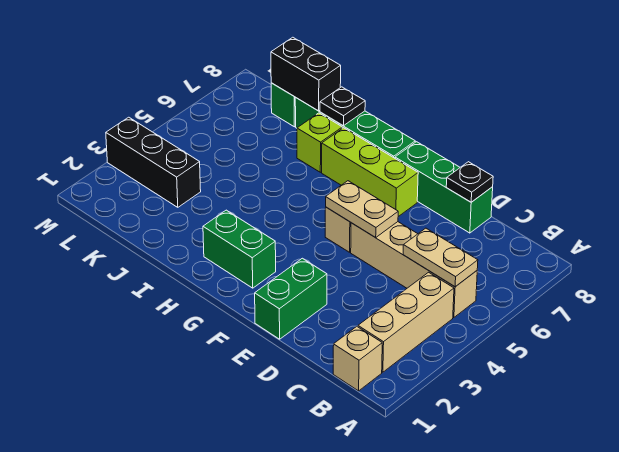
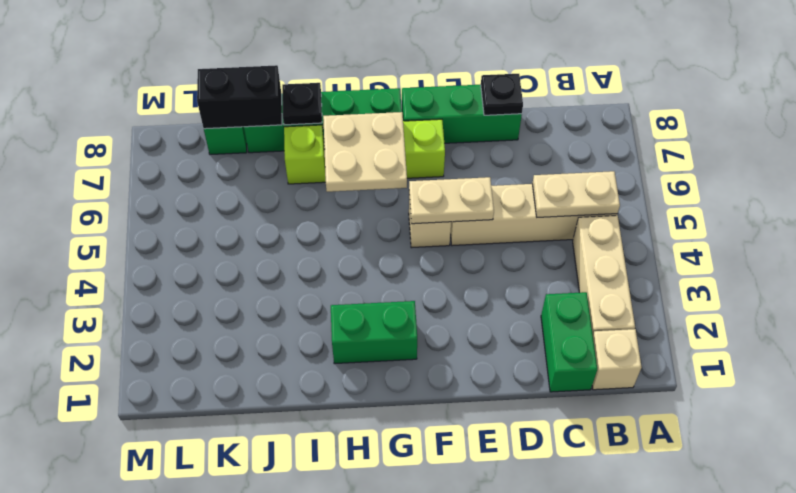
green 1x2 brick [255,258,327,339] -> green 1x2 brick moved to [541,292,597,392]
none -> tan 2x2 plate [323,112,407,192]
black 1x3 brick [106,117,201,207] -> none

